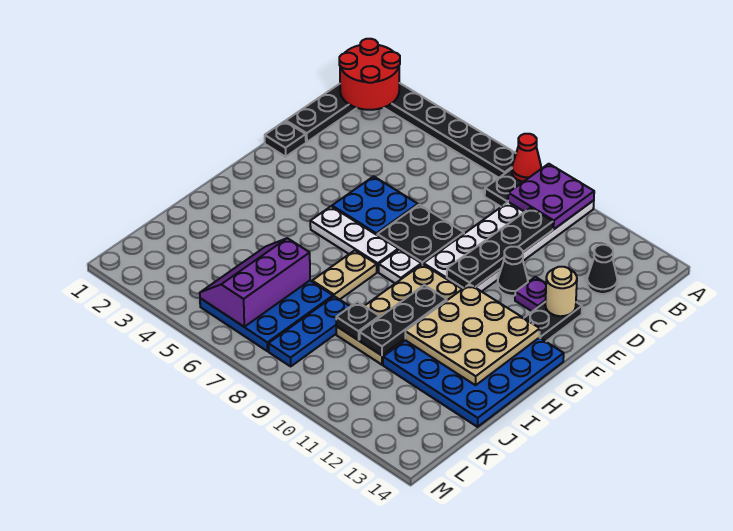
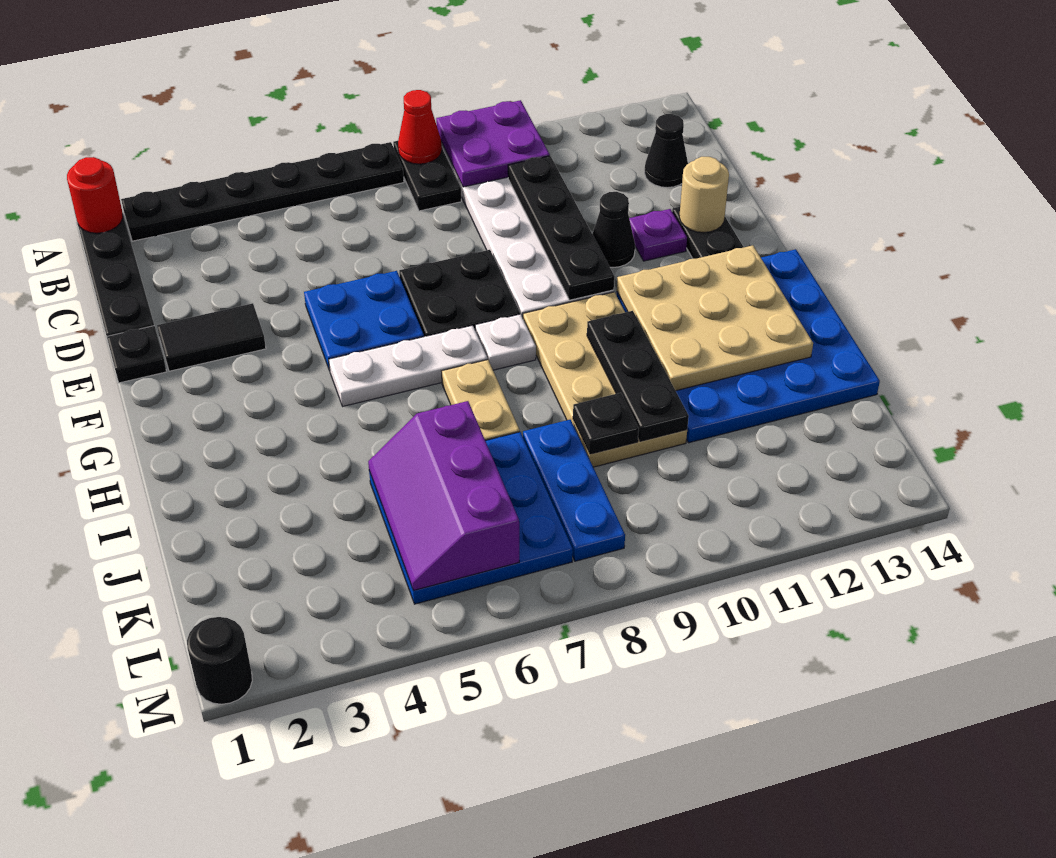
red 2x2 round brick [339,39,400,110] -> red 1x1 round brick [67,157,123,233]
none -> black 1x2 tile [157,303,266,371]
none -> black 1x1 round brick [187,617,252,704]

